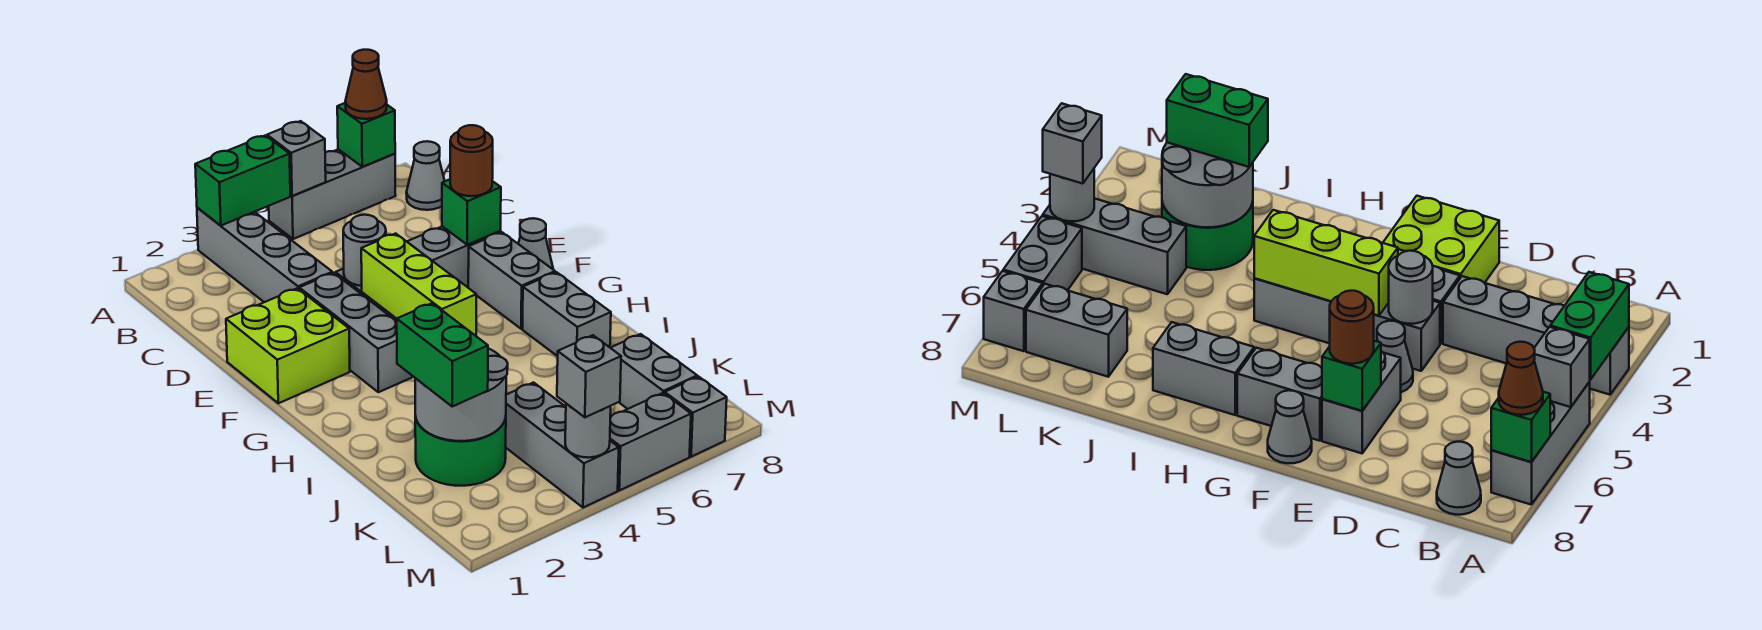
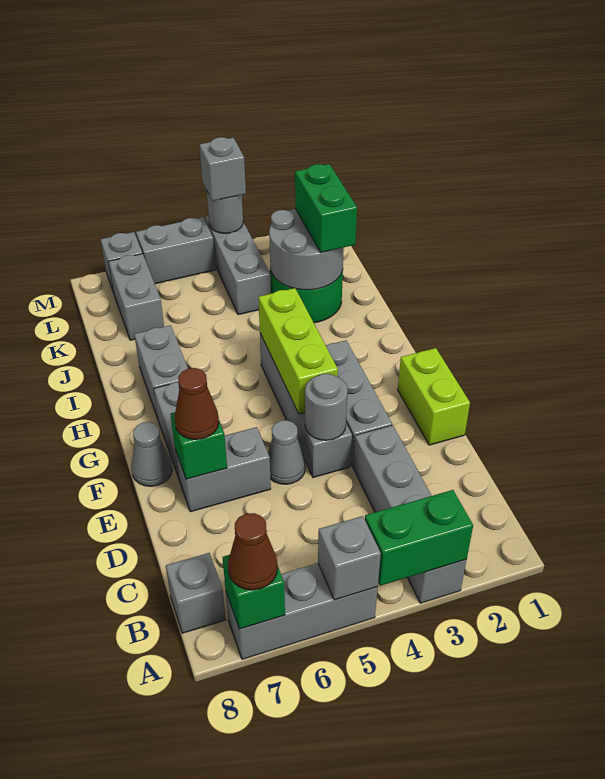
grey 1x1 cone [406,141,445,210] -> grey 1x1 brick [166,553,226,633]
lime 2x2 brick [226,288,350,403] -> lime 1x2 brick [398,348,470,445]
brown 1x1 round brick [450,125,493,196] -> brown 1x1 cone [174,368,219,439]

